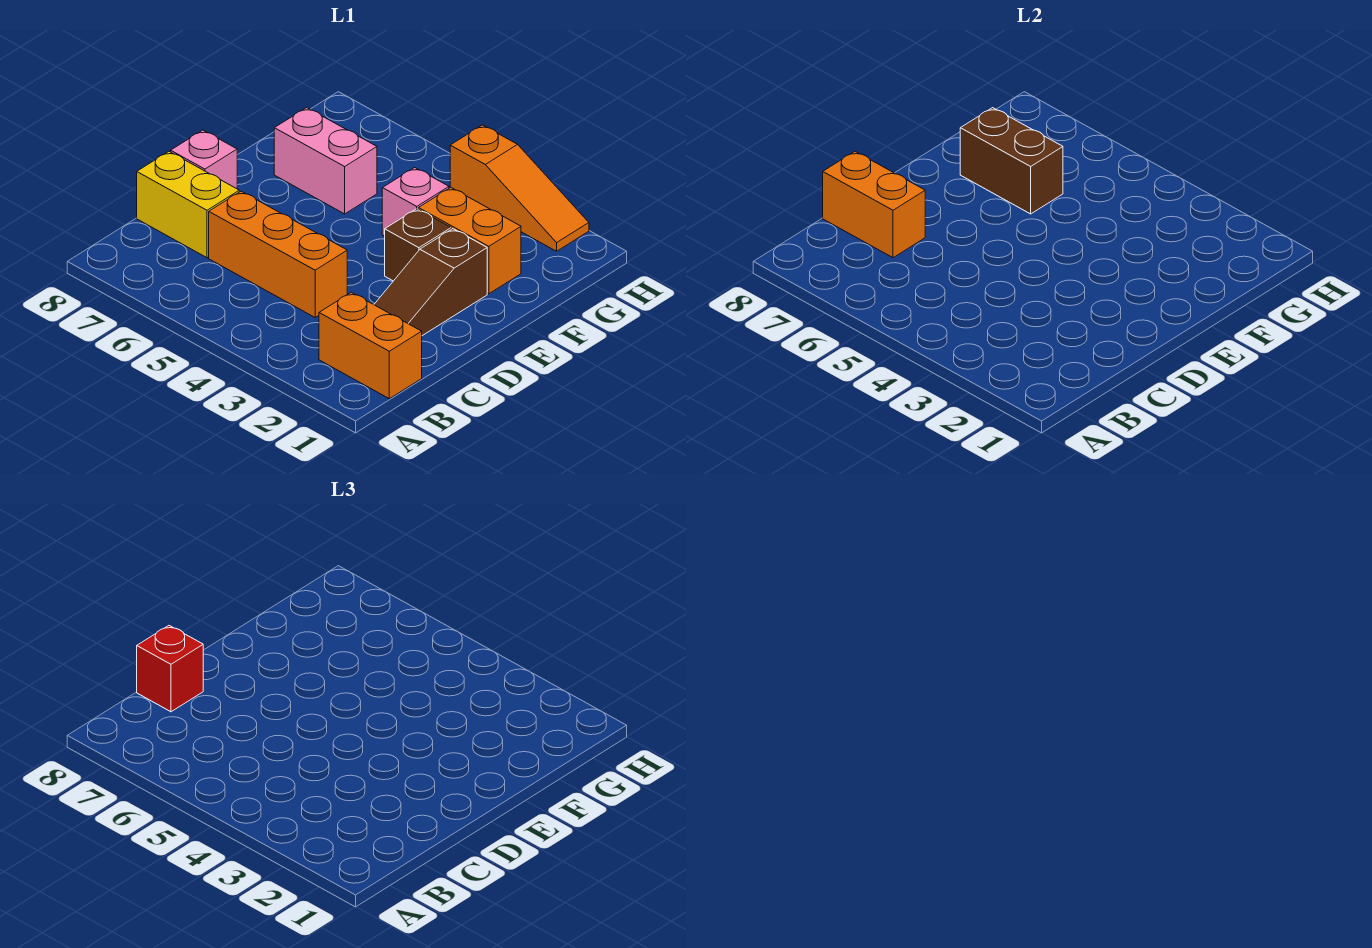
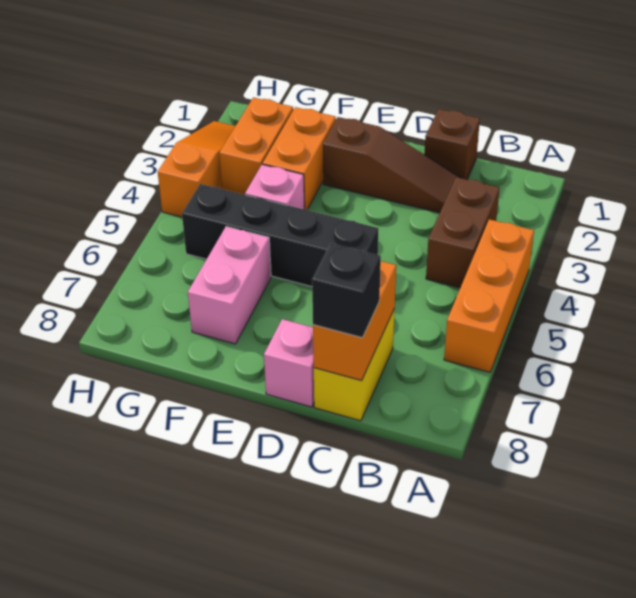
orange 1x2 brick [319,292,422,399] -> orange 1x2 brick moved to [219,97,293,195]
orange 1x3 brick [209,191,347,317] -> orange 1x3 brick moved to [444,219,534,372]
red 1x1 brick [137,626,203,712] -> black 1x1 brick [312,243,381,338]
none -> black 1x4 brick [182,184,379,287]
brown 1x1 brick [385,209,451,281] -> brown 1x1 brick moved to [424,109,480,179]
brown 1x2 brick [960,108,1063,214] -> brown 1x2 brick moved to [426,177,500,288]

